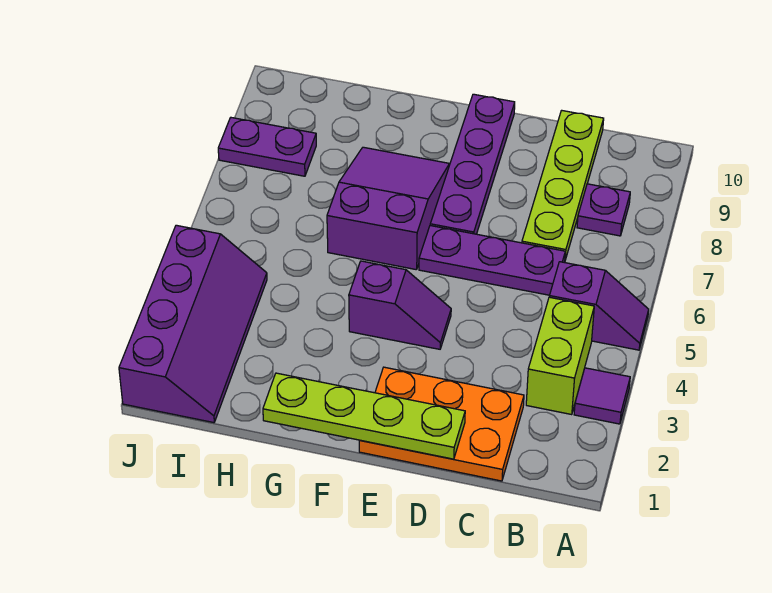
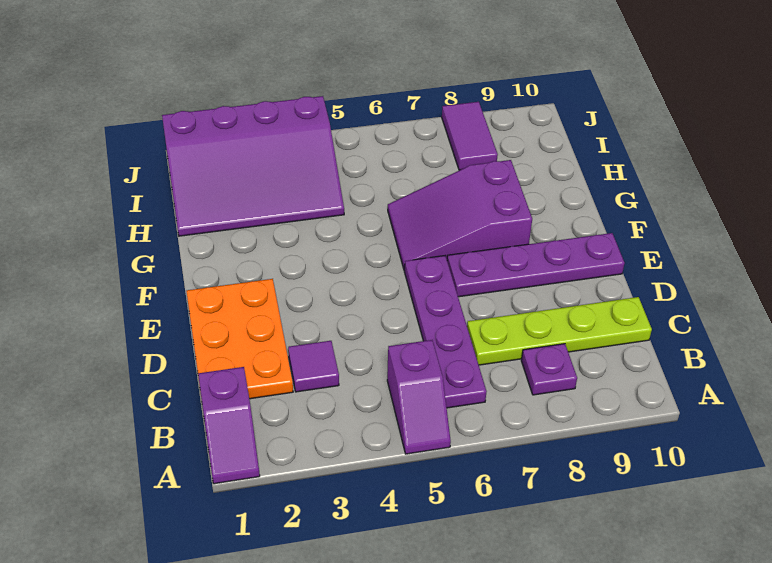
purple 1x1 tile [574,368,630,424] -> purple 1x1 tile moved to [288,341,339,392]
lime 1x2 brick [526,297,594,415] -> none
purple 1x3 plate [419,226,565,295] -> purple 1x4 plate [404,256,487,408]
lime 1x4 plate [263,373,465,459] -> none
purple 1x2 slope [349,261,451,349] -> purple 1x2 slope moved to [198,367,260,484]
purple 2x3 slope [327,147,449,270] -> purple 2x3 slope turned to [388,160,532,271]
purple 2x4 slope [119,225,267,423] -> purple 3x4 slope [162,96,344,236]
purple 1x2 plate [218,118,316,176] -> purple 1x2 tile [442,102,498,170]

